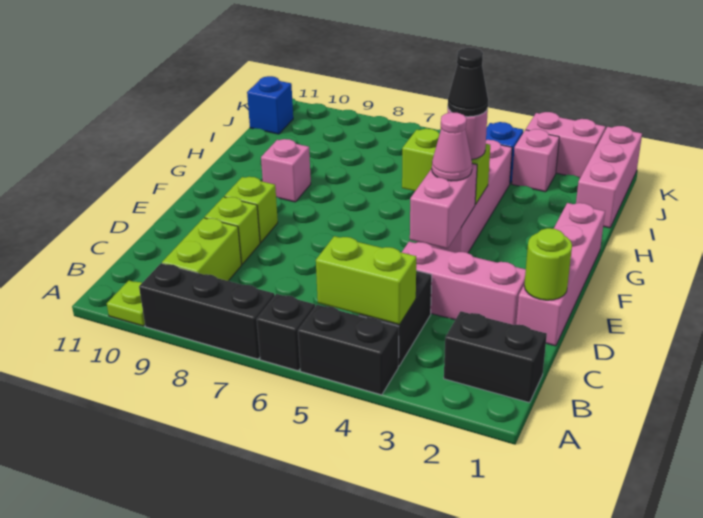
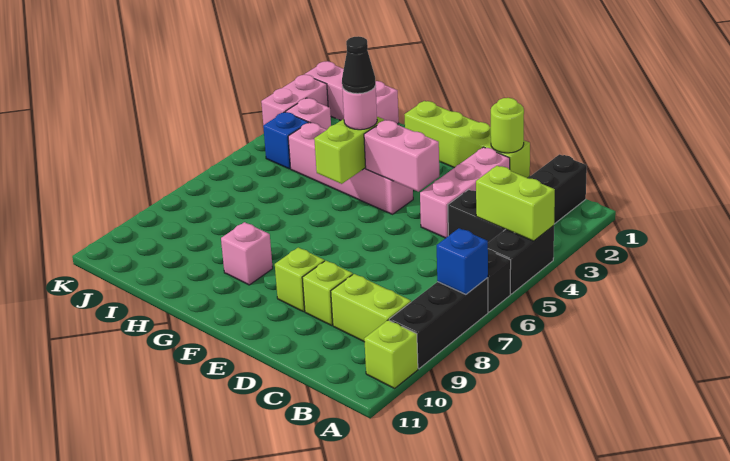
lime 1x1 plate [107,281,145,326] -> lime 1x1 brick [364,320,418,388]
lime 1x2 brick [316,236,416,325] -> lime 1x2 brick turned to [476,166,555,241]
pink 1x4 brick [516,203,605,346] -> lime 1x4 brick [404,101,530,178]
pink 1x1 cone [432,112,472,181] -> none
blue 1x1 brick [247,76,293,134] -> blue 1x1 brick moved to [437,228,488,294]

